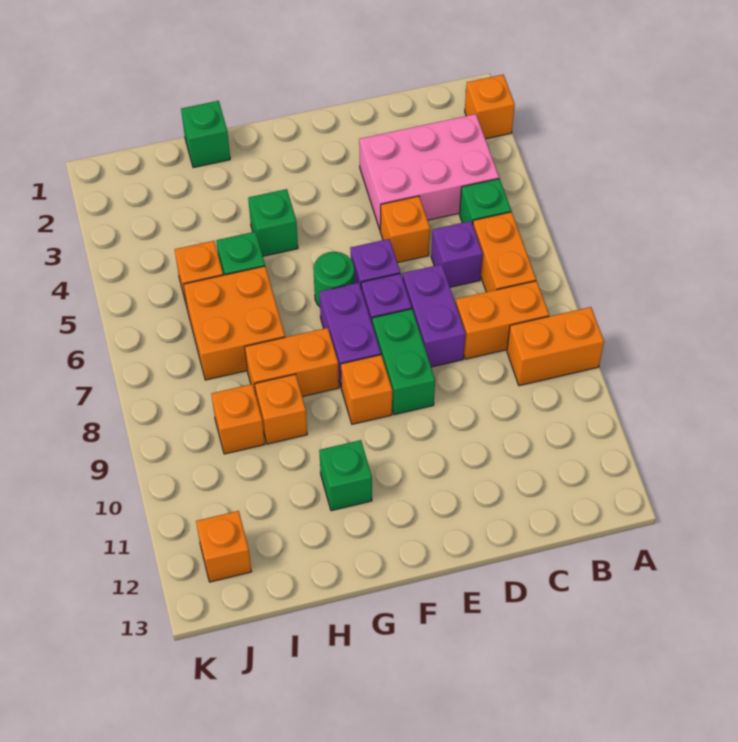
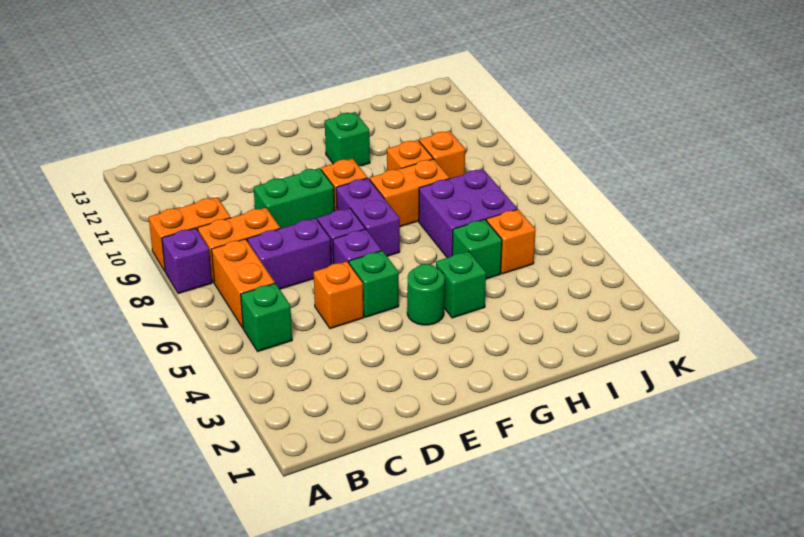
orange 1x1 brick [465,75,515,139] -> none
pink 2x3 brick [359,114,499,229] -> none
purple 1x1 brick [431,221,483,287] -> purple 1x1 brick moved to [162,228,212,294]
purple 1x2 brick [403,264,465,367] -> purple 1x2 brick turned to [247,218,331,289]
green 1x2 brick [372,309,435,415] -> green 1x2 brick turned to [254,168,335,228]
green 1x1 round brick [313,252,354,307] -> green 1x1 round brick moved to [407,264,445,325]
green 1x1 brick [181,101,230,168] -> green 1x1 brick moved to [349,251,399,317]
orange 2x2 brick [183,266,285,380] -> purple 2x2 brick [419,169,517,258]
orange 1x1 brick [196,511,252,582] -> none

